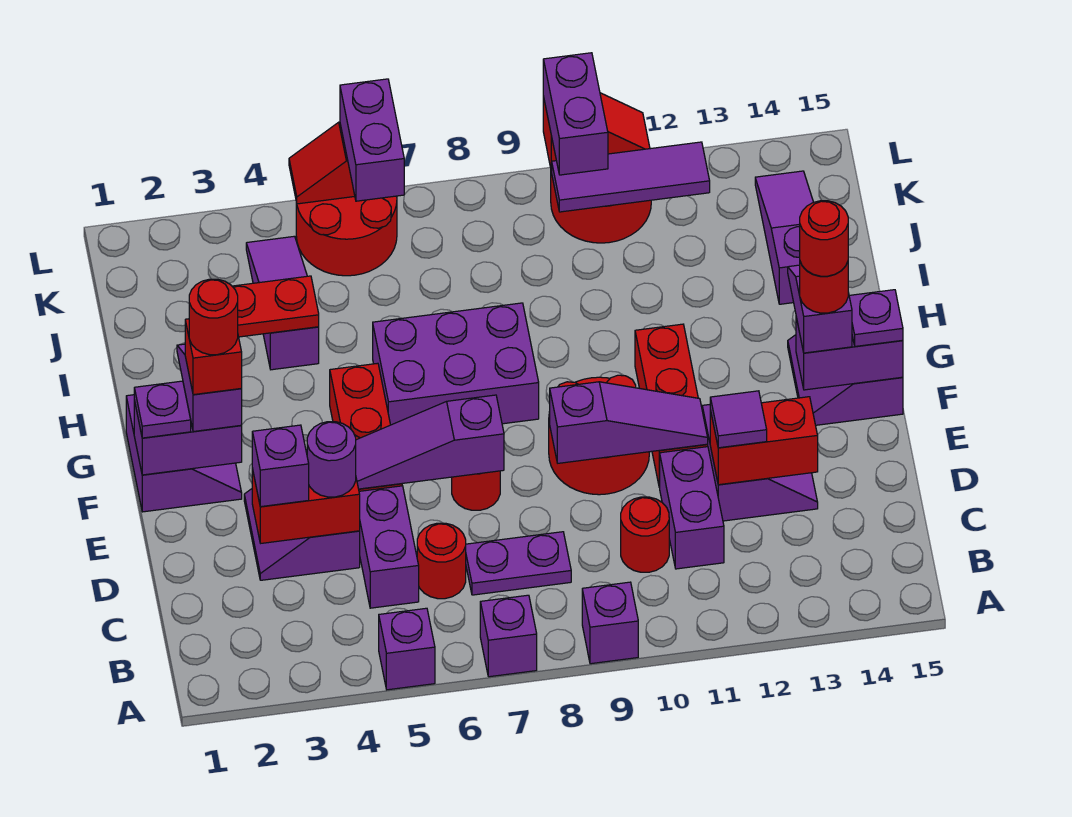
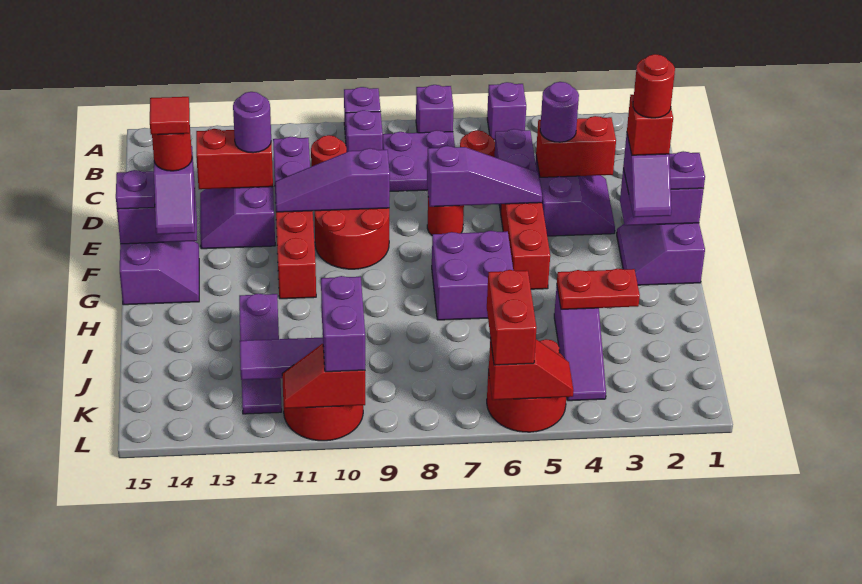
purple 1x2 plate [466,532,571,595] -> purple 2x2 plate [383,130,455,191]
purple 1x1 brick [252,425,309,507] -> purple 1x1 brick moved to [346,110,383,152]
purple 1x1 tile [710,391,767,448] -> purple 1x1 round brick [233,92,271,153]
red 1x1 round brick [800,201,848,276] -> red 1x1 tile [150,97,190,135]
purple 2x3 brick [373,303,539,425] -> purple 2x2 brick [432,231,513,320]
purple 1x3 slope [755,171,813,304] -> purple 1x3 slope moved to [239,294,282,414]
purple 1x2 brick [340,79,404,201] -> red 1x2 brick [487,270,537,365]

